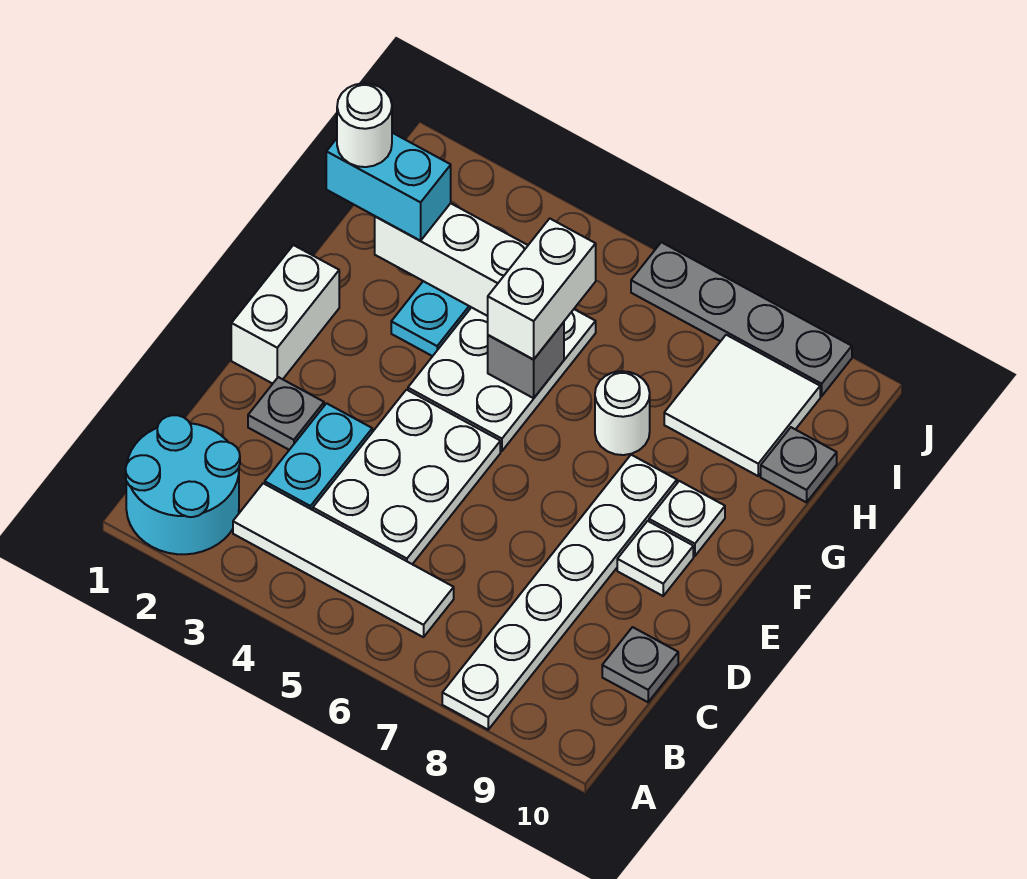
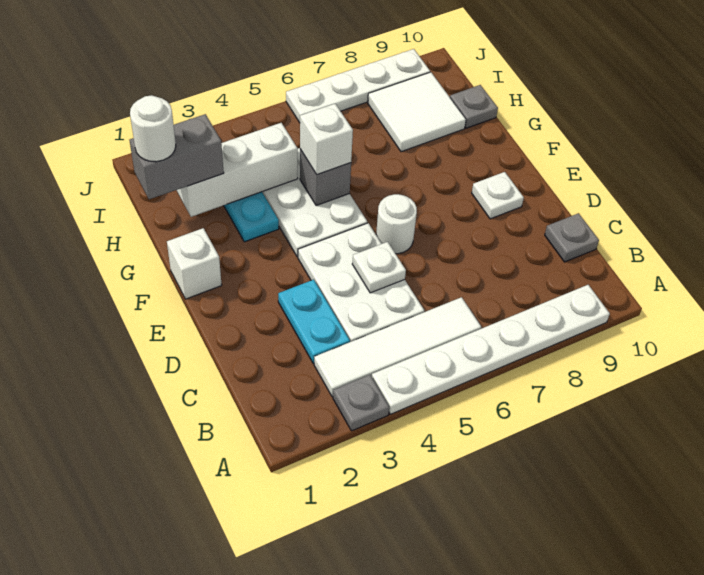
cyan 2x2 round brick [125,415,240,554] -> none
white 1x6 plate [442,455,677,730] -> white 1x6 plate turned to [372,285,610,414]
grey 1x1 plate [248,377,324,450] -> grey 1x1 plate moved to [333,375,389,431]
white 1x2 brick [231,245,339,384] -> white 1x1 brick [167,228,222,299]
white 1x1 plate [649,481,725,556] -> white 1x1 plate moved to [352,242,406,293]
white 1x2 brick [488,219,596,359] -> white 1x1 brick [300,104,353,175]
white 1x1 round brick [595,371,650,455] -> white 1x1 round brick moved to [376,194,417,254]
cyan 1x2 brick [326,133,451,241] -> grey 1x2 brick [129,114,224,199]
grey 1x4 plate [631,242,852,396] -> white 1x4 plate [286,49,430,123]

